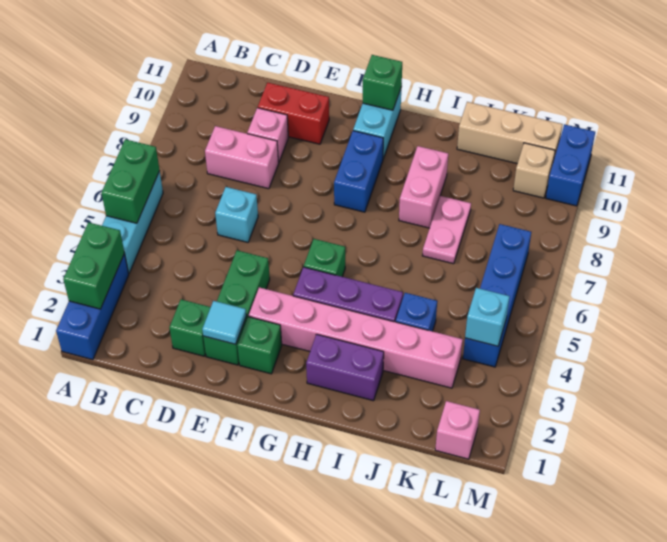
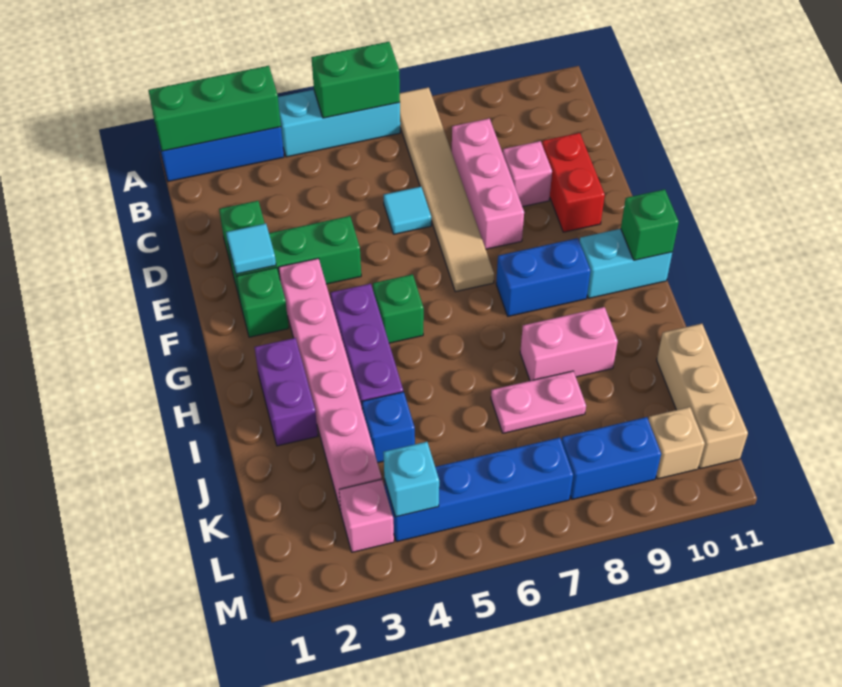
green 1x2 brick [63,222,124,309] -> green 1x3 brick [148,66,281,151]
none -> tan 1x6 tile [400,87,494,292]
pink 1x2 brick [205,126,279,189] -> pink 1x3 brick [452,118,524,249]
cyan 1x1 brick [215,187,258,242] -> cyan 1x1 tile [384,187,431,234]
pink 1x1 brick [435,401,480,459] -> pink 1x1 brick moved to [339,479,394,552]
blue 1x2 brick [546,124,595,206] -> blue 1x2 brick moved to [562,417,661,499]

